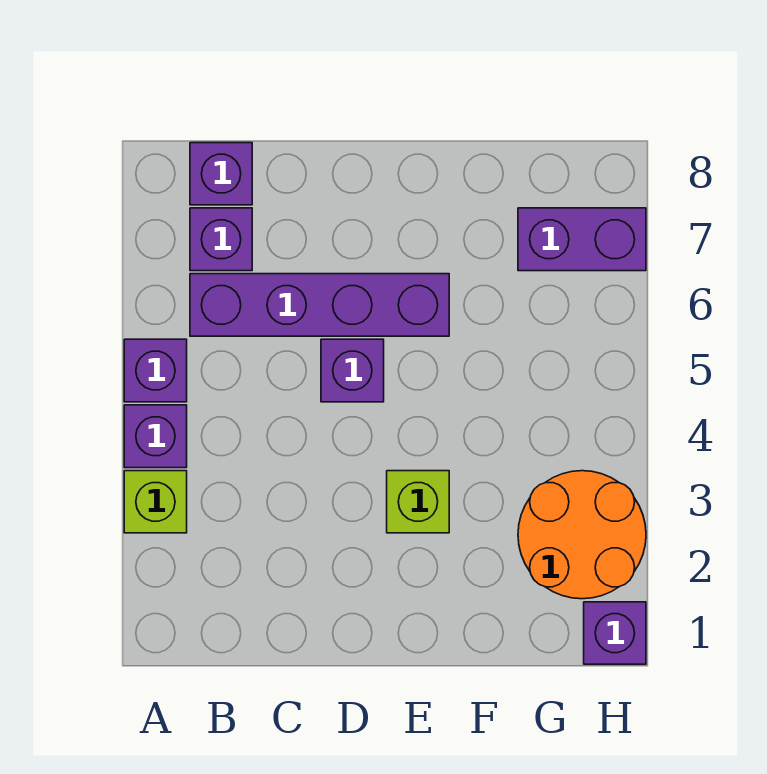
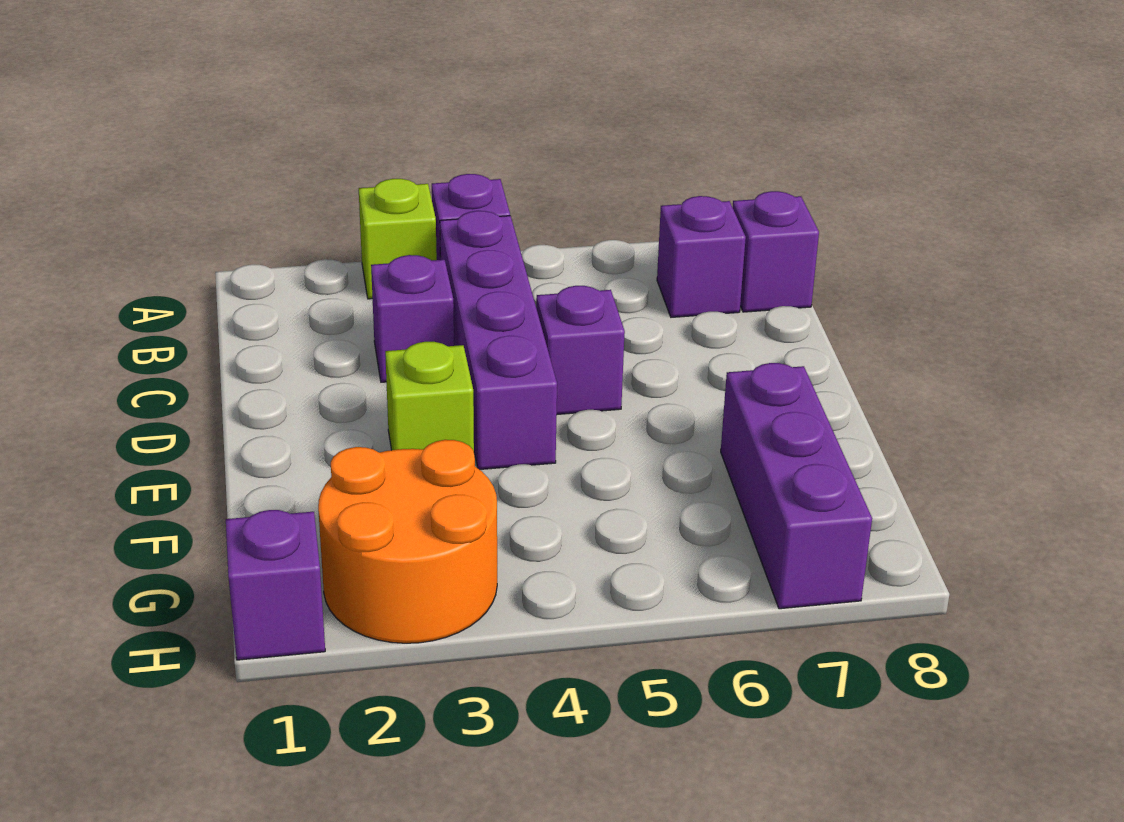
purple 1x1 brick [124,339,187,402] -> purple 1x1 brick moved to [371,255,454,382]
purple 1x4 brick [190,274,449,336] -> purple 1x4 brick moved to [440,211,557,470]
purple 1x2 brick [518,208,646,271] -> purple 1x3 brick [721,363,872,609]

